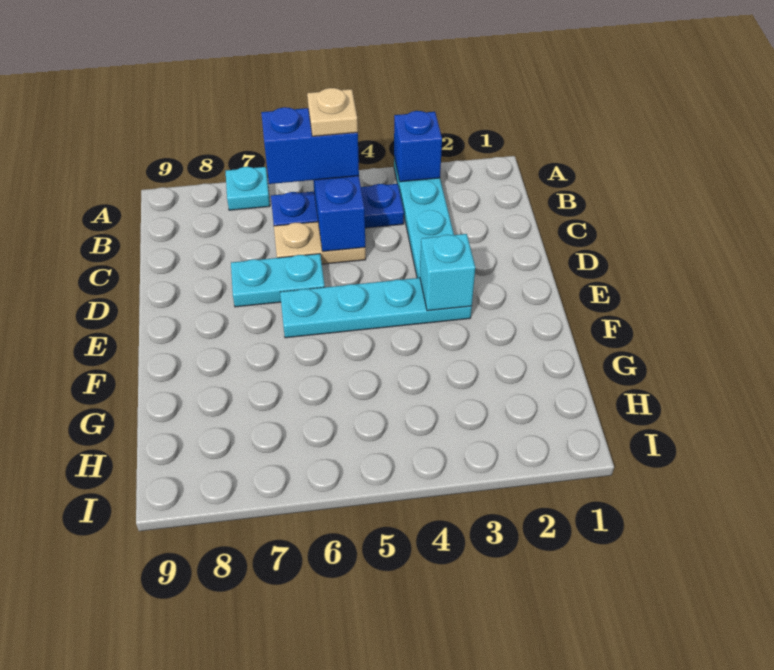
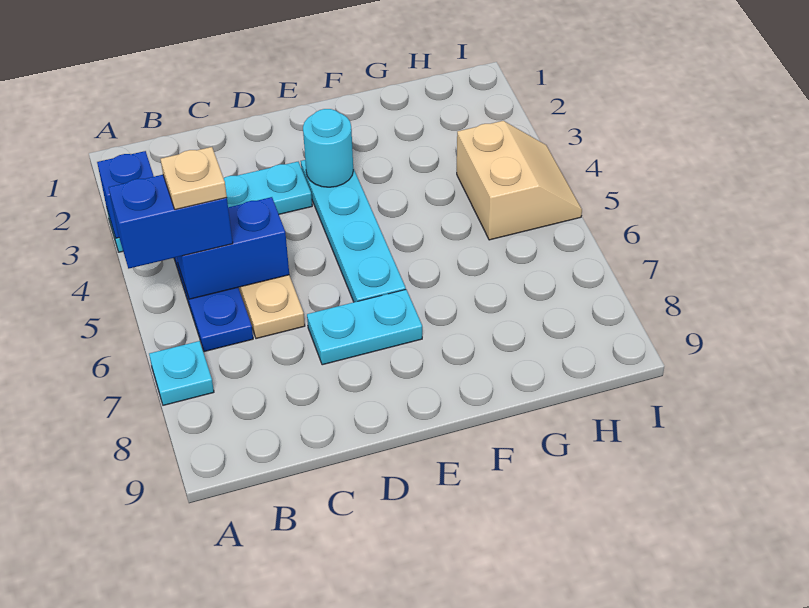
blue 1x2 brick [261,107,359,184] -> blue 1x2 brick turned to [109,175,233,269]
cyan 1x2 plate [231,254,325,307] -> cyan 1x2 plate turned to [307,290,422,365]
cyan 1x1 brick [420,234,475,311] -> cyan 1x1 round brick [303,109,353,187]
none -> tan 2x2 slope [457,121,582,240]

